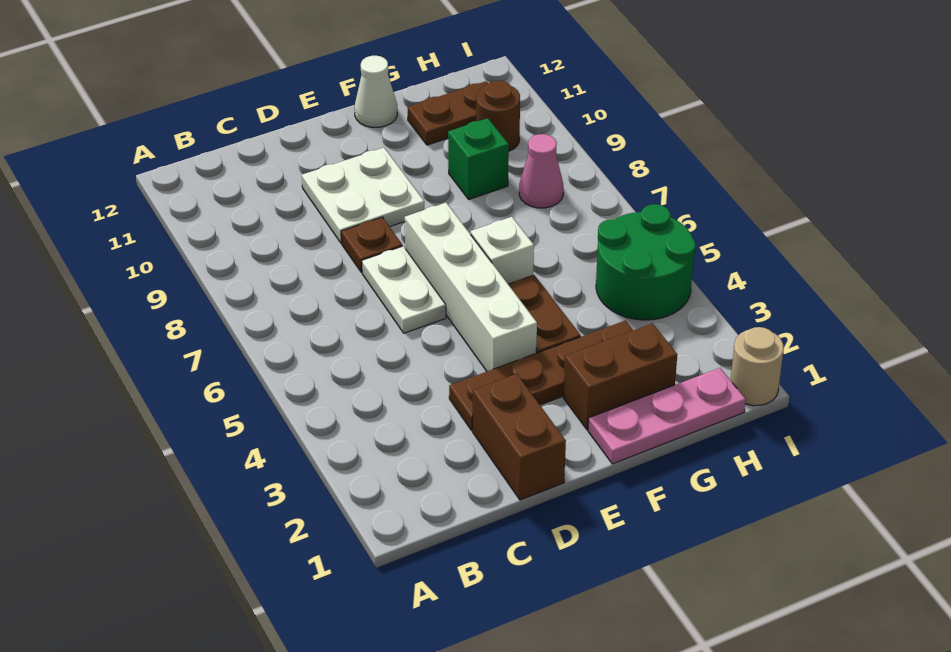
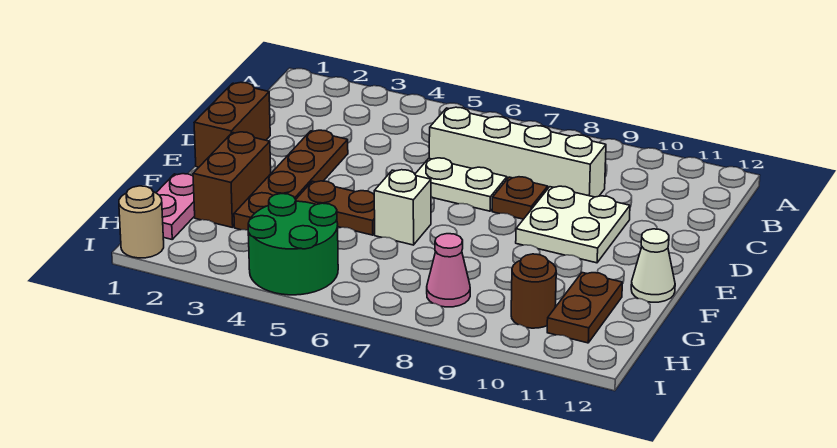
brown 1x2 brick [473,374,566,500] -> brown 1x2 brick turned to [194,82,270,167]
white 1x4 brick [405,203,537,371] -> white 1x4 brick moved to [429,107,606,197]
pink 1x3 plate [588,368,746,464] -> pink 1x2 plate [156,174,195,239]
green 1x1 brick [448,118,509,199] -> none

